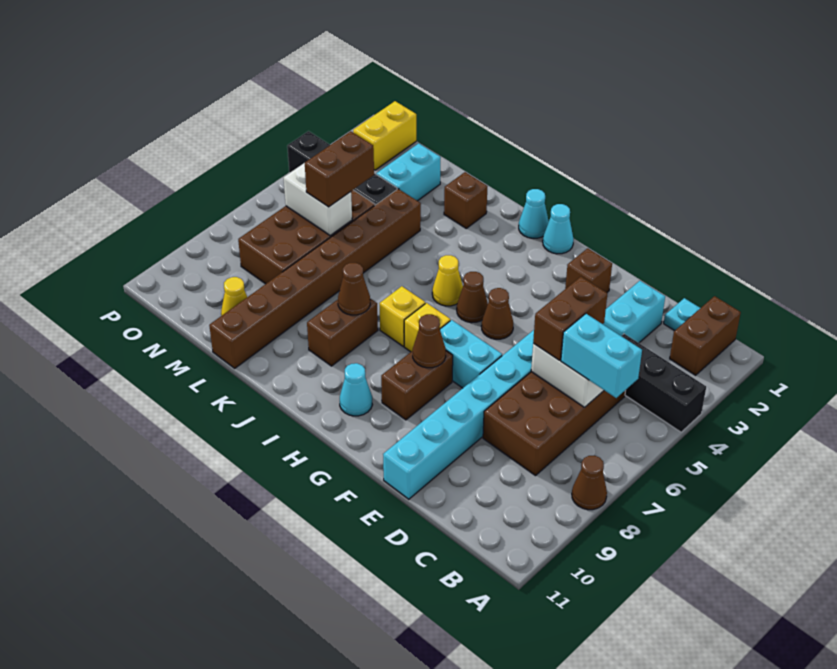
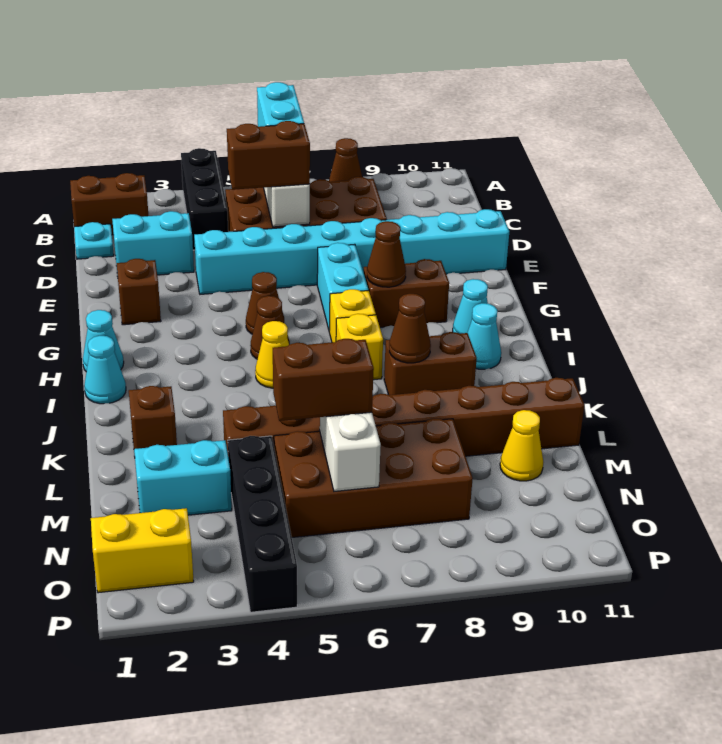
none -> cyan 1x1 cone [468,303,501,369]

